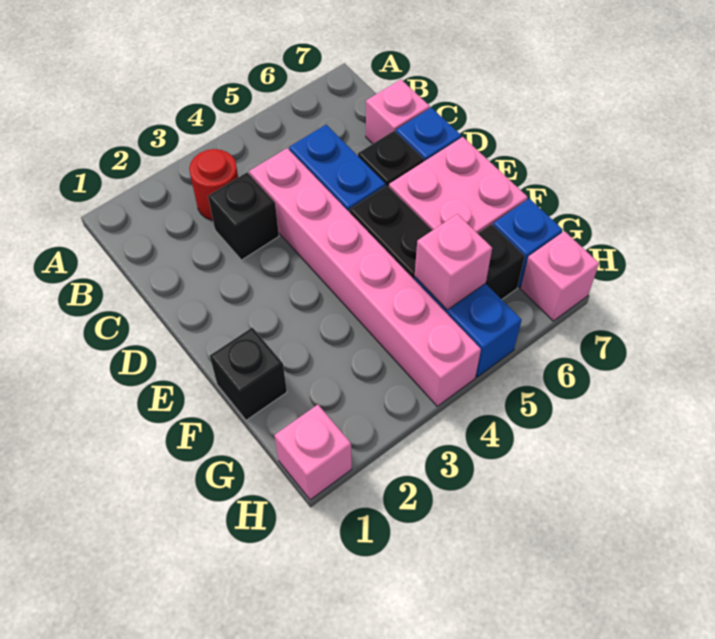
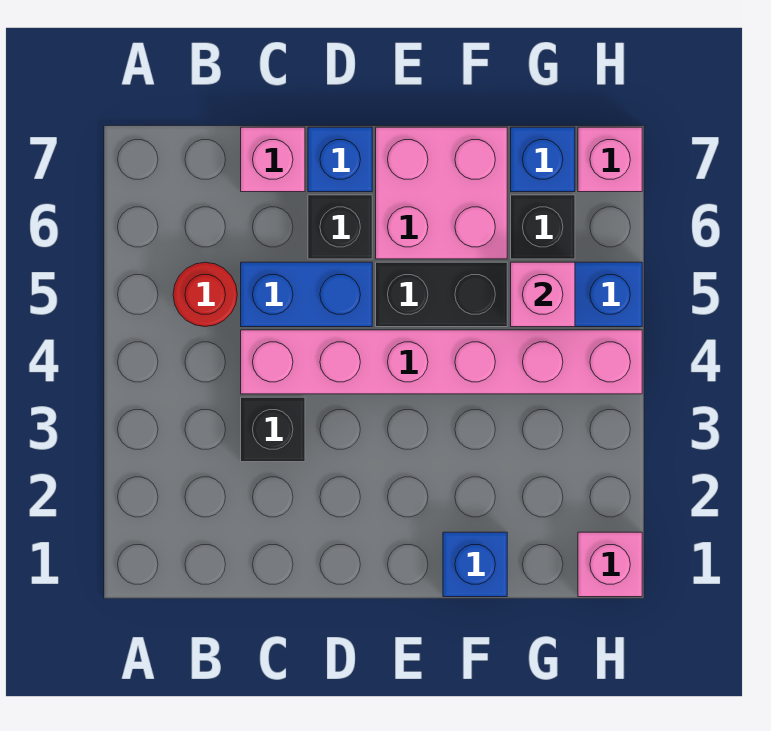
red 1x1 round brick [189,149,238,221] -> red 1x1 round brick moved to [173,262,237,327]
black 1x1 brick [210,327,287,420] -> blue 1x1 brick [443,532,507,597]

